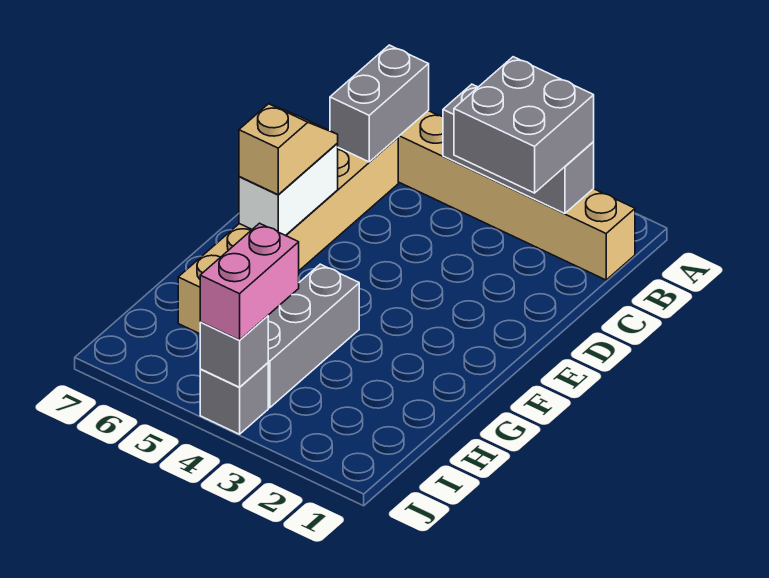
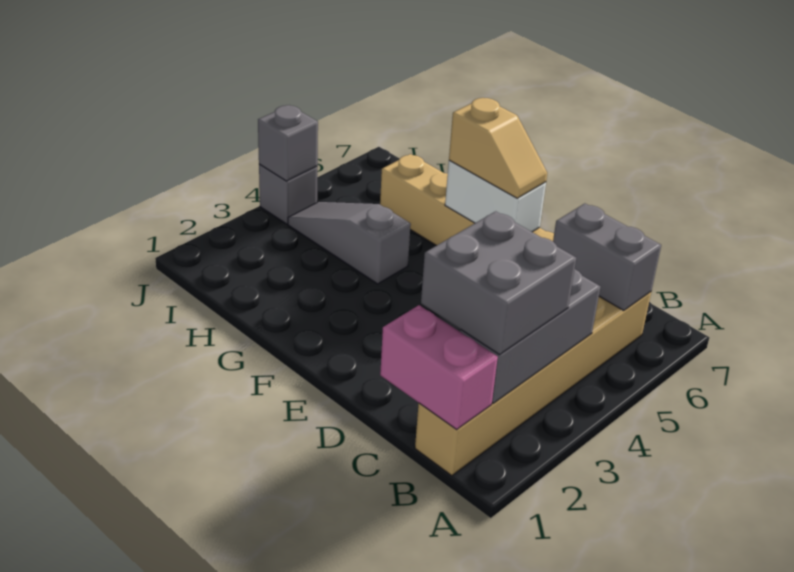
grey 1x3 brick [268,264,359,408] -> grey 1x3 slope [288,202,411,284]
pink 1x2 brick [200,223,299,340] -> pink 1x2 brick moved to [380,305,498,429]

